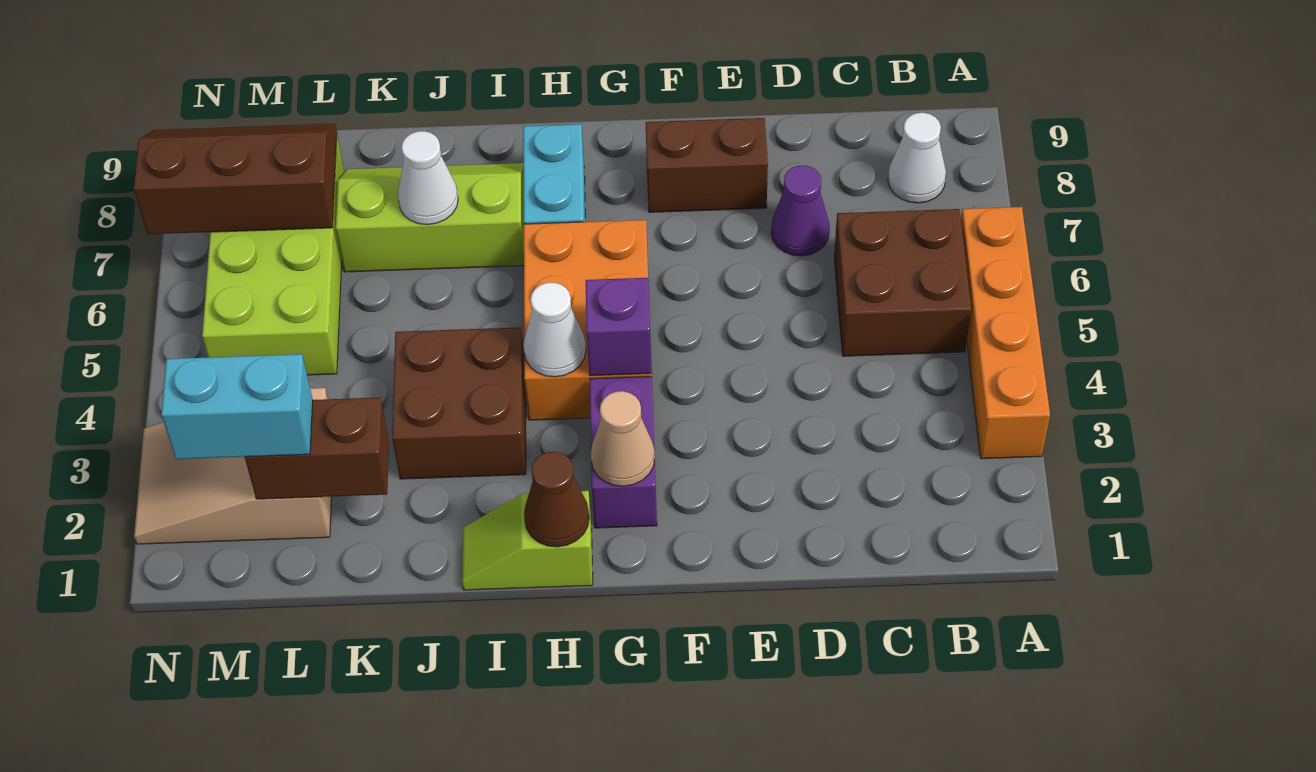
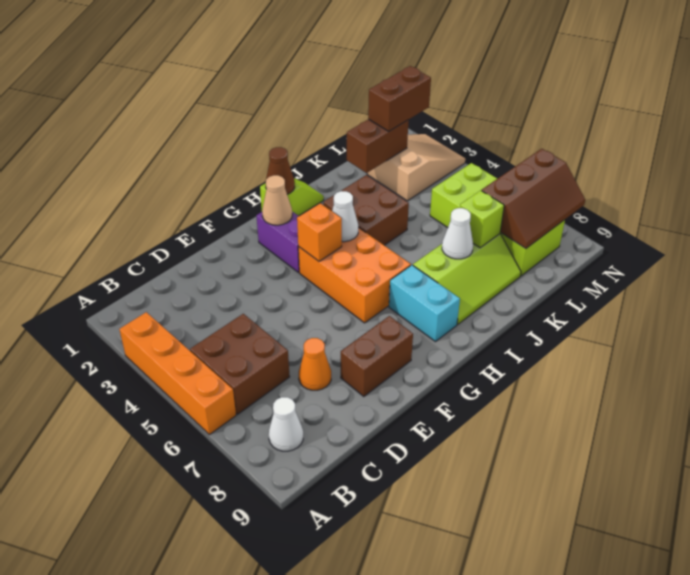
purple 1x1 cone [771,165,830,256] -> orange 1x1 cone [299,338,331,390]
purple 1x1 brick [586,278,652,376] -> orange 1x1 brick [297,203,342,261]
none -> lime 1x1 brick [460,190,504,248]
cyan 1x2 brick [161,354,313,459] -> brown 1x2 brick [368,66,431,131]

